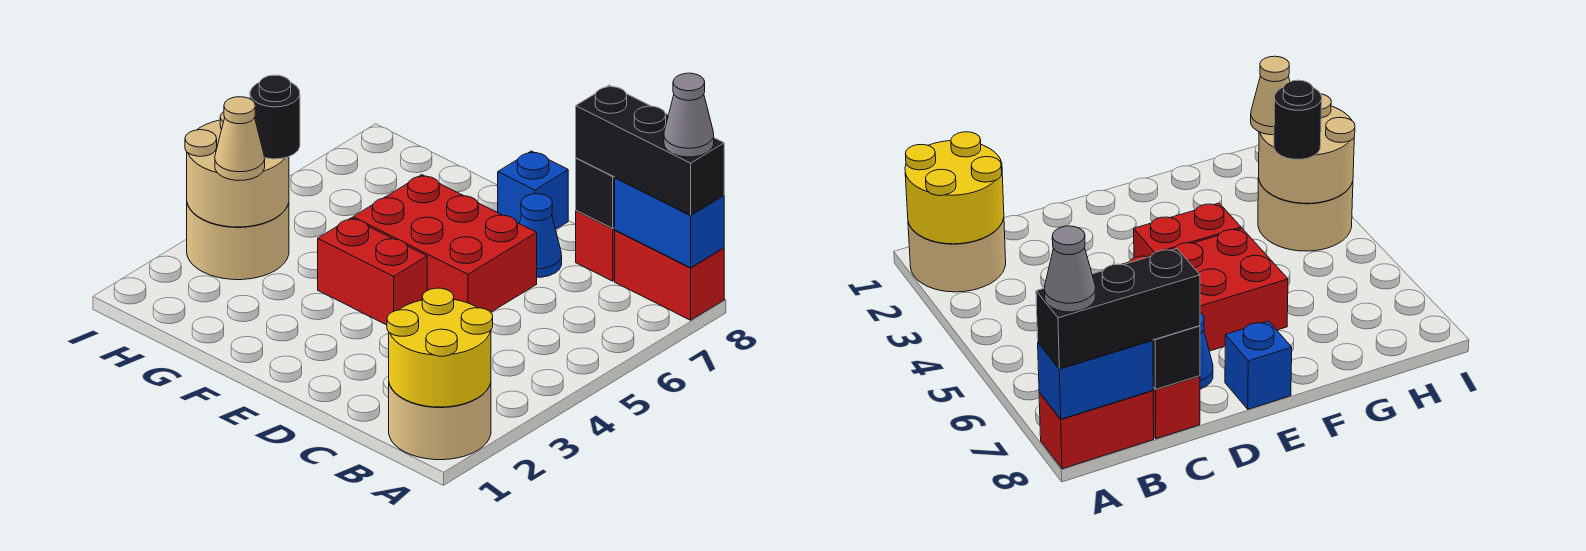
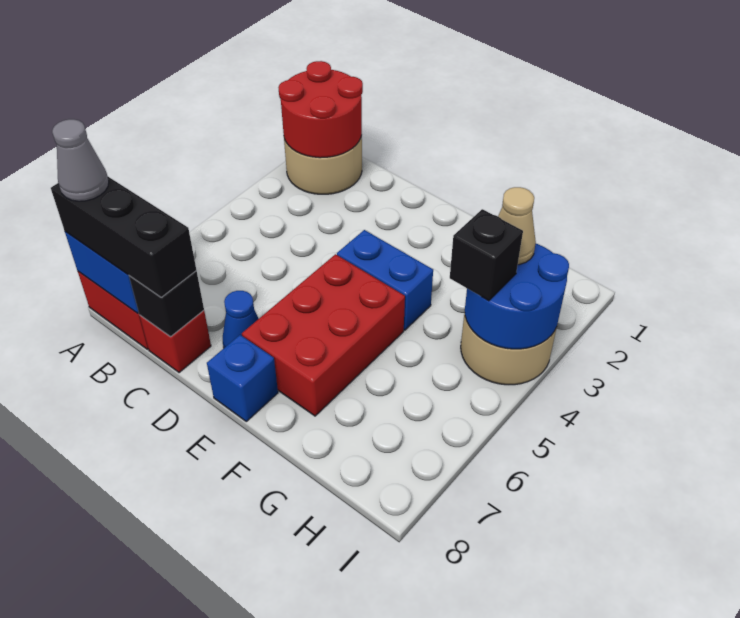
yellow 2x2 round brick [387,288,493,407] -> red 2x2 round brick [278,61,363,158]
red 2x3 brick [353,175,537,312] -> red 2x3 brick turned to [242,254,405,416]
red 1x2 brick [318,218,427,325] -> blue 1x2 brick [337,230,433,330]
tan 2x2 round brick [185,112,289,227] -> blue 2x2 round brick [465,244,569,349]
black 1x1 round brick [250,75,300,159] -> black 1x1 brick [450,209,523,301]

